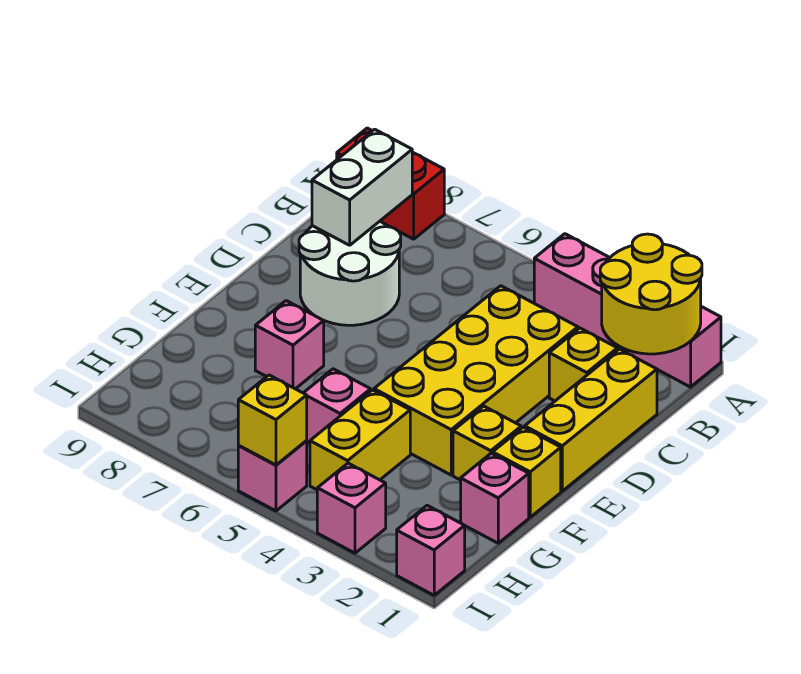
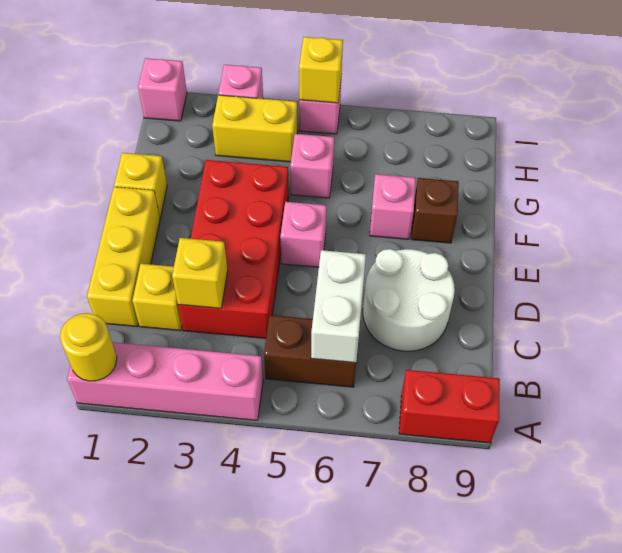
yellow 2x2 round brick [600,234,702,354] -> yellow 1x1 round brick [60,313,117,381]
none -> brown 1x2 brick [264,315,356,387]
white 1x2 brick [312,129,412,245] -> white 1x2 brick moved to [311,250,366,363]
yellow 2x4 brick [374,286,578,475] -> red 2x4 brick [178,160,289,338]
yellow 1x1 brick [453,406,521,480] -> yellow 1x1 brick moved to [172,238,228,308]
none -> brown 1x1 brick [411,178,459,243]
pink 1x1 brick [461,453,529,543] -> pink 1x1 brick moved to [280,202,326,267]
yellow 1x2 brick [310,390,410,490] -> yellow 1x2 brick turned to [212,95,298,162]

